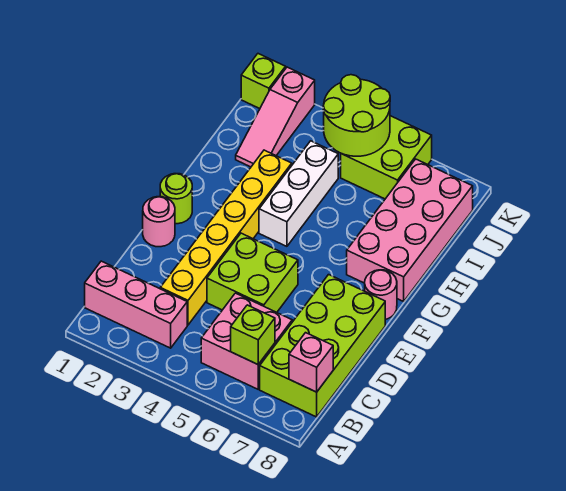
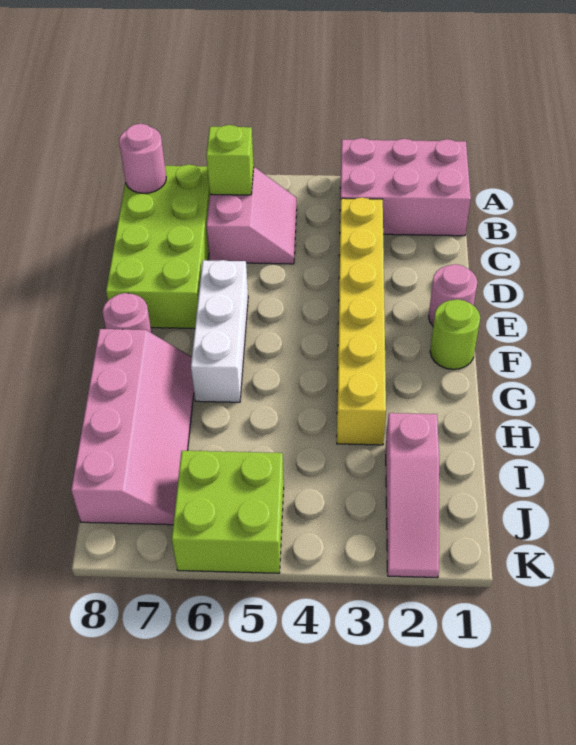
pink 1x3 brick [85,261,187,348] -> pink 2x3 brick [340,138,471,236]
pink 2x2 brick [201,293,292,389] -> pink 2x2 slope [206,167,297,264]
pink 1x1 brick [289,333,333,392] -> pink 1x1 round brick [119,124,166,193]
lime 2x2 brick [207,233,298,312] -> none
white 1x3 brick [259,141,338,246] -> white 1x3 brick moved to [191,260,248,402]
pink 2x4 brick [347,159,473,301] -> pink 2x4 slope [71,329,194,525]
pink 1x3 slope [236,67,315,167] -> pink 1x3 slope turned to [386,413,439,578]
lime 2x2 round brick [323,75,390,156] -> none
lime 1x1 brick [241,54,286,109] -> none

